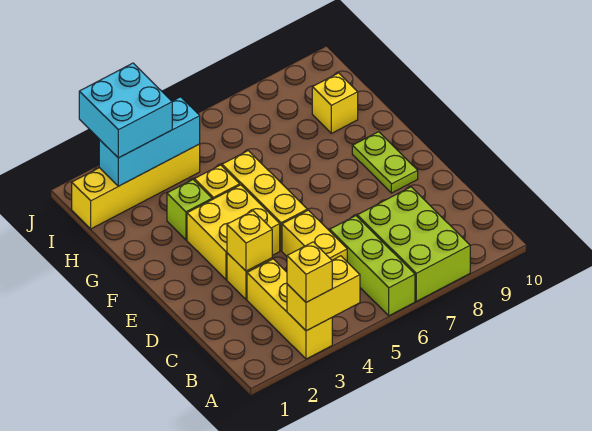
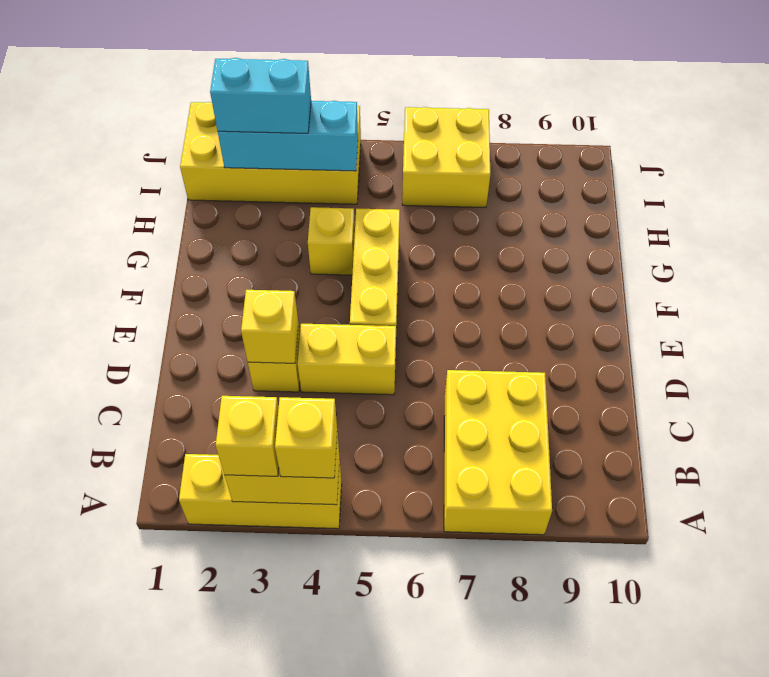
yellow 1x3 brick [247,259,332,359] -> yellow 1x3 brick turned to [179,454,342,529]
lime 1x3 brick [330,216,415,316] -> none
lime 2x3 brick [357,187,470,301] -> yellow 2x3 brick [444,370,552,535]
yellow 1x2 brick [282,210,347,261] -> yellow 1x2 brick turned to [298,324,396,395]
yellow 2x2 brick [187,185,280,279] -> yellow 2x2 brick moved to [402,107,490,208]
lime 1x2 plate [352,132,418,193] -> none
lime 1x1 brick [167,180,212,240] -> none
yellow 1x1 brick [312,73,358,133] -> yellow 1x1 brick moved to [275,397,337,478]
yellow 1x4 brick [72,144,200,229] -> yellow 2x4 brick [180,102,361,204]
cyan 2x2 brick [79,63,172,158] -> cyan 1x2 brick [210,58,311,133]

